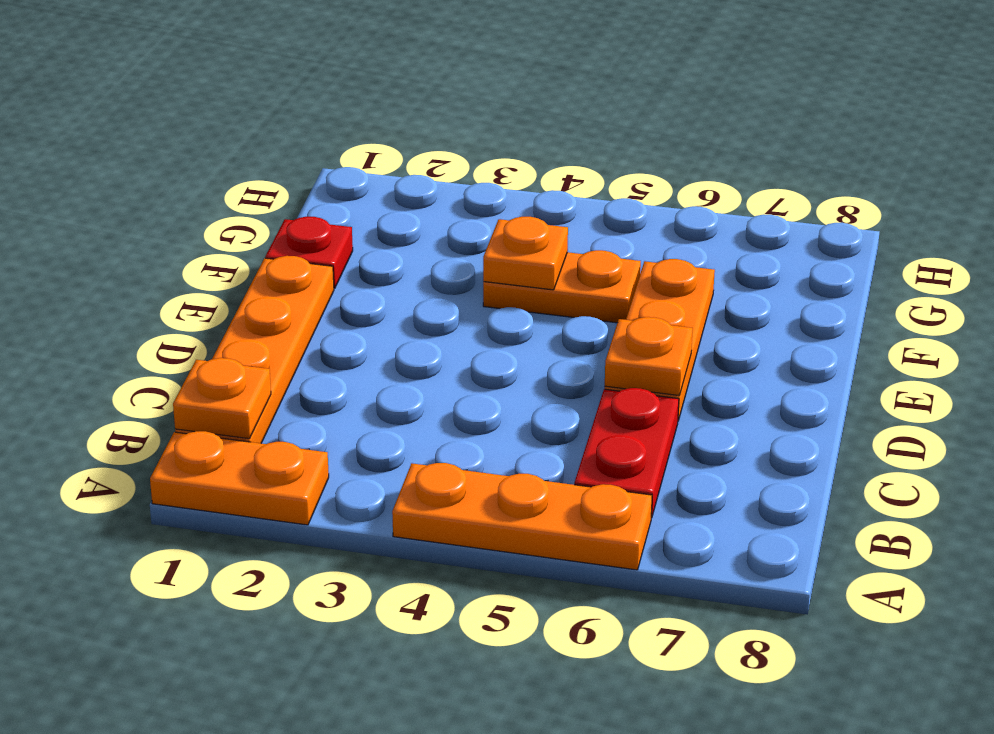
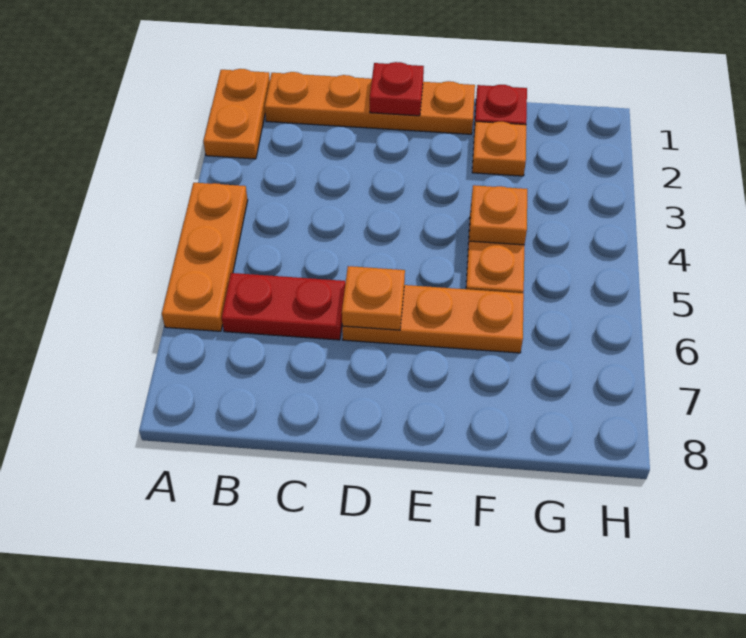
orange 1x1 plate [173,358,271,439] -> orange 1x1 plate moved to [472,122,526,176]
none -> red 1x1 plate [370,62,424,116]

